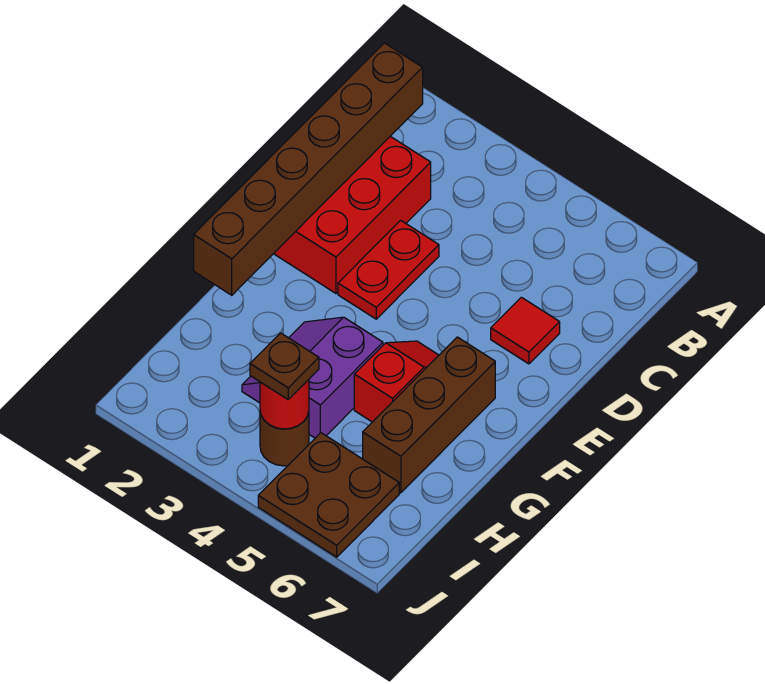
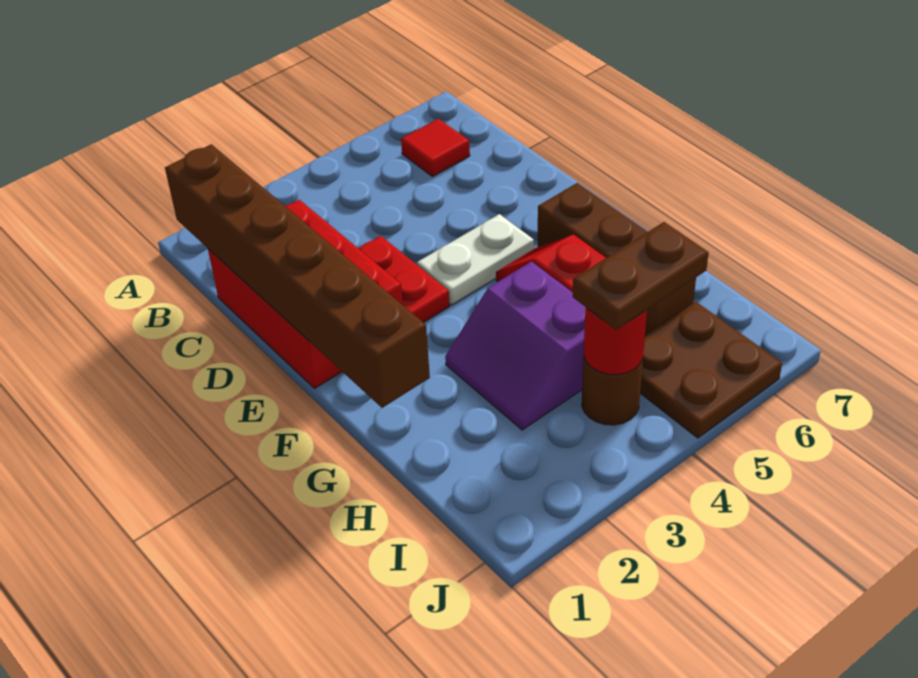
red 1x1 tile [491,297,560,364] -> red 1x1 tile moved to [401,119,470,177]
none -> white 1x2 plate [417,214,534,305]
brown 1x1 plate [250,333,319,399] -> brown 1x2 plate [573,222,709,330]

